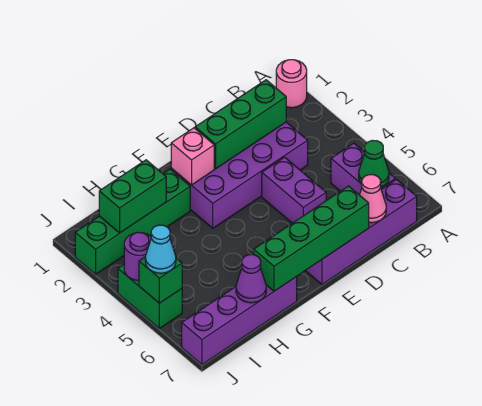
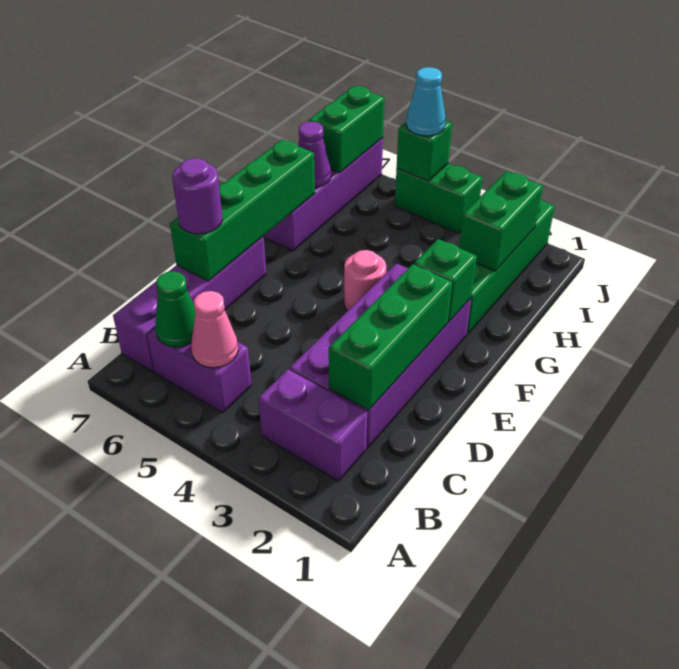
pink 1x1 round brick [276,60,307,108] -> pink 1x1 round brick moved to [344,250,386,311]
pink 1x1 cone [360,175,386,223] -> pink 1x1 cone moved to [191,291,238,368]
purple 1x2 brick [262,157,326,223] -> purple 1x2 brick moved to [258,369,367,481]
pink 1x1 brick [171,128,214,185] -> green 1x1 brick [414,239,477,322]
none -> green 1x2 brick [309,86,385,173]
purple 1x1 round brick [124,232,151,280] -> purple 1x1 round brick moved to [172,158,223,234]

